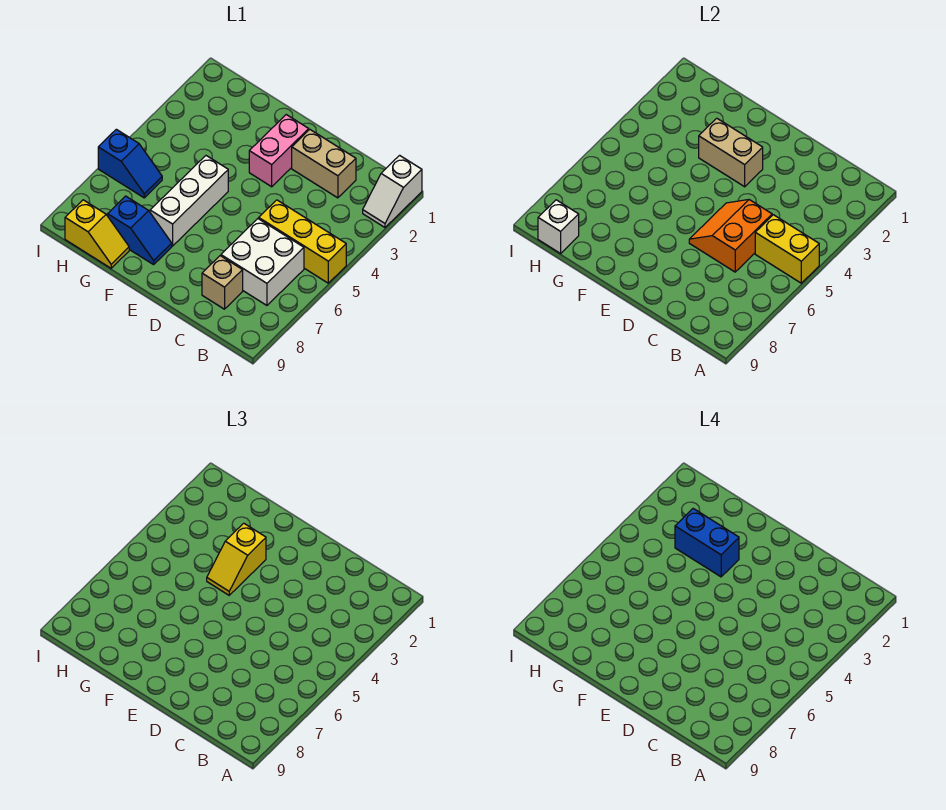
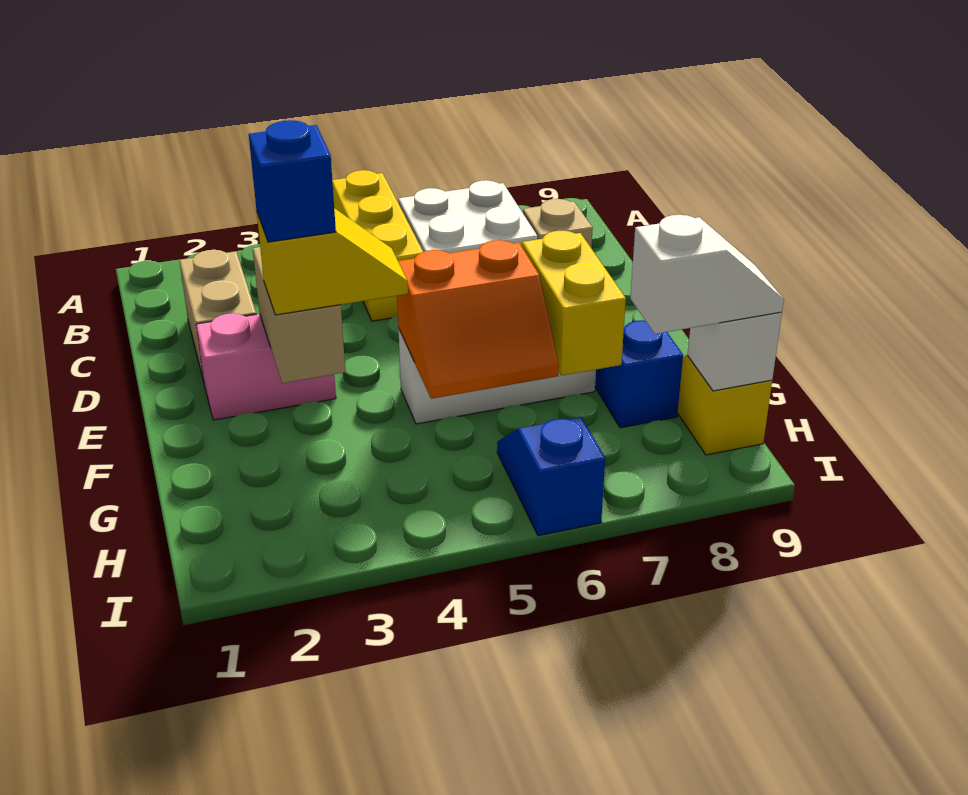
white 1x2 slope [363,155,422,227] -> white 1x2 slope moved to [630,215,784,334]
yellow 1x2 brick [755,215,819,283] -> yellow 1x2 brick moved to [522,231,626,376]
orange 2x2 slope [689,200,772,272] -> orange 2x2 slope moved to [397,240,559,399]
blue 1x2 brick [675,509,739,577] -> blue 1x1 brick [249,120,336,242]

